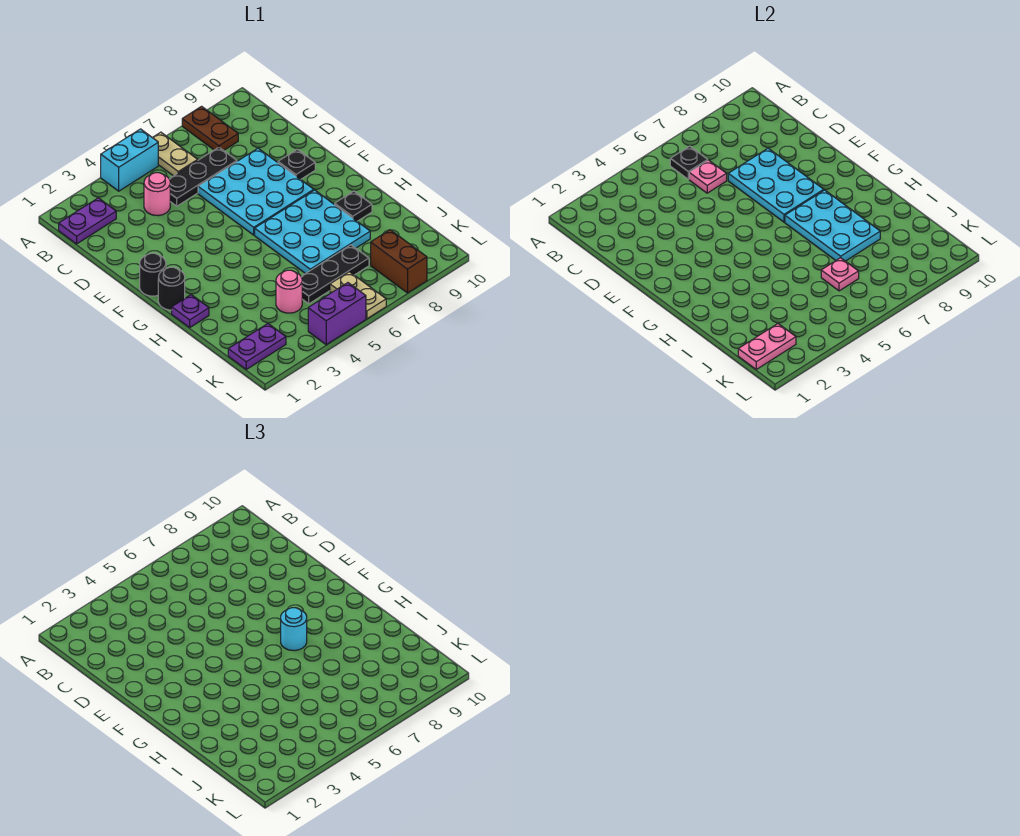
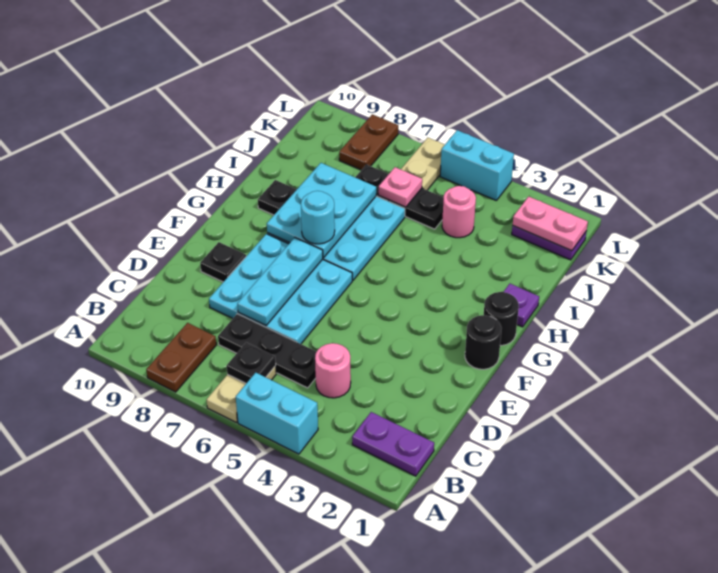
pink 1x1 plate [689,160,727,193] -> none
cyan 2x3 plate [728,148,824,222] -> cyan 1x3 plate [237,238,323,325]
brown 1x2 brick [371,230,427,293] -> brown 1x2 plate [339,114,398,170]
purple 1x2 brick [308,283,366,345] -> cyan 1x2 brick [440,130,514,201]

